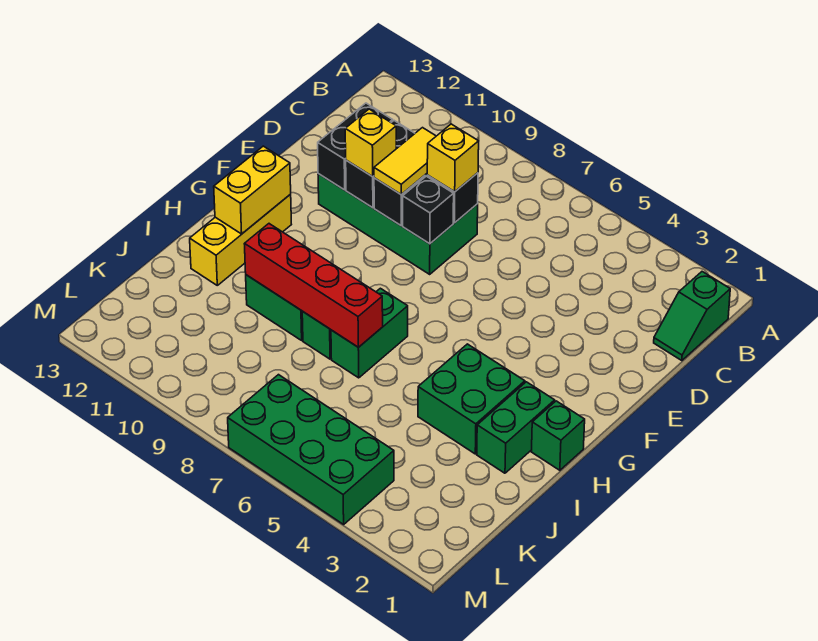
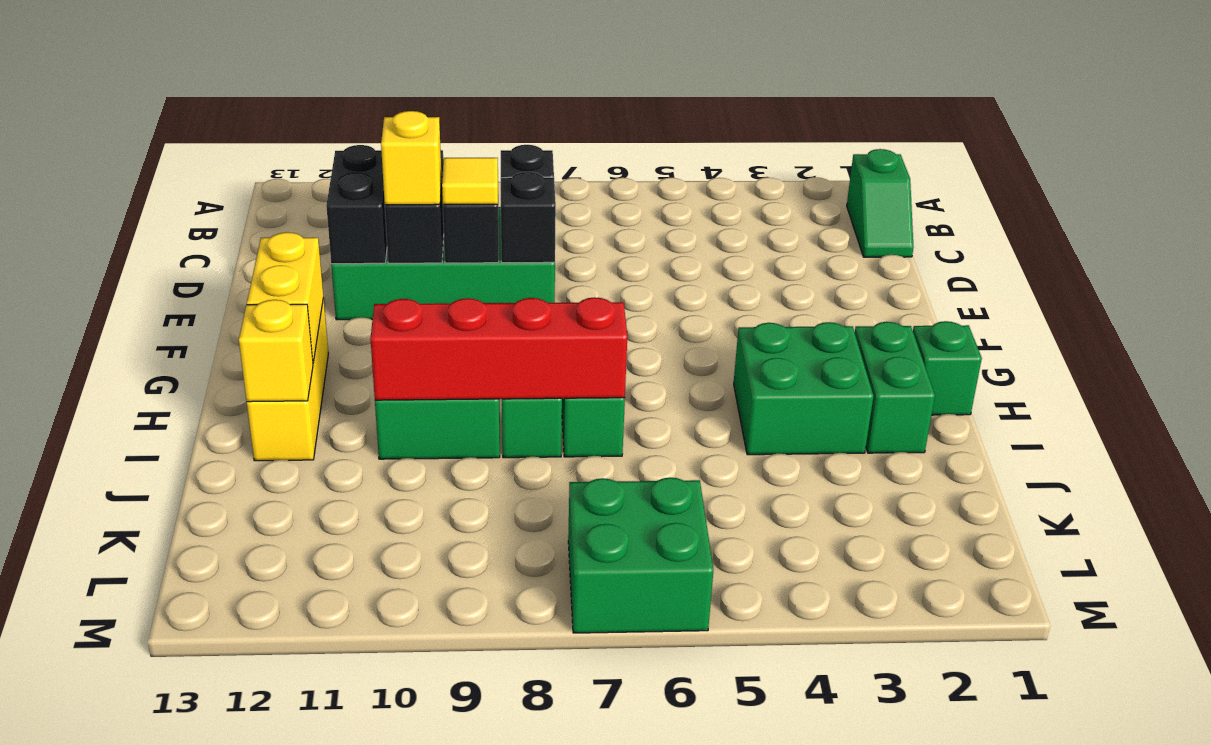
yellow 1x1 brick [427,124,479,192] -> yellow 1x1 brick moved to [239,300,313,402]
yellow 1x2 tile [374,128,436,194] -> yellow 1x1 tile [442,158,498,204]
green 2x4 brick [228,375,394,524] -> green 2x2 brick [568,478,713,633]

